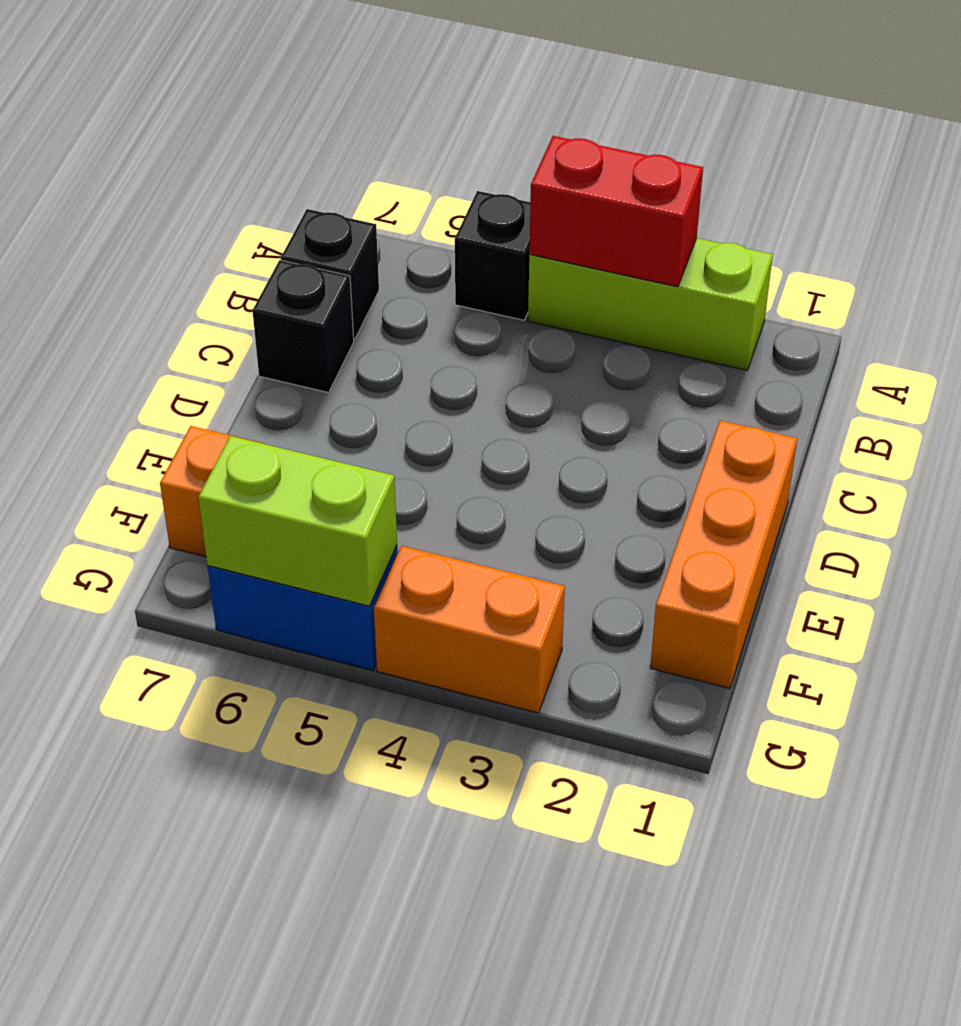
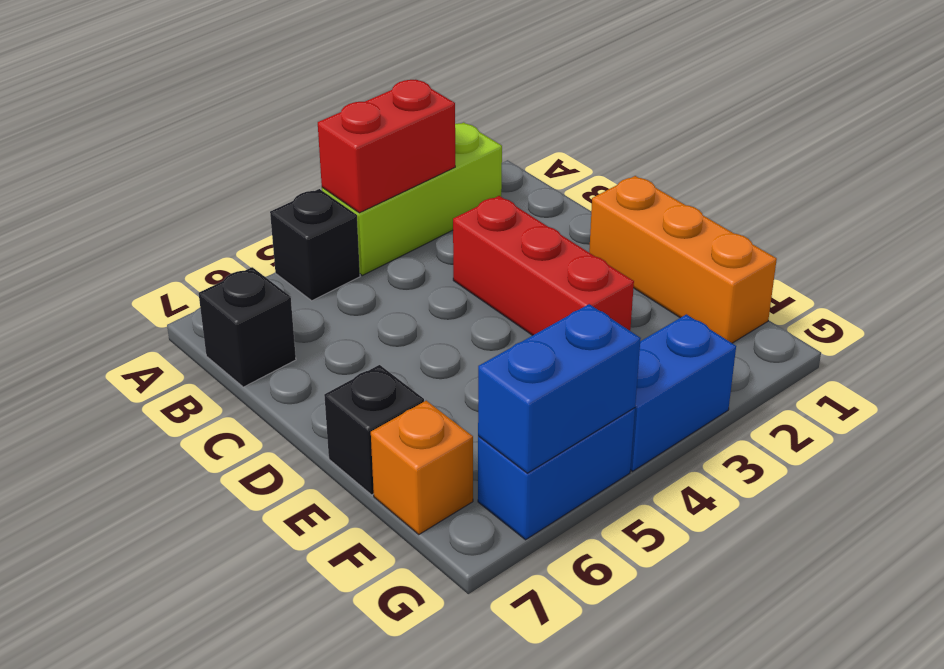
none -> red 1x3 brick [453,196,634,335]
black 1x1 brick [252,260,354,393] -> black 1x1 brick moved to [324,365,424,495]
orange 1x2 brick [374,546,565,713] -> blue 1x2 brick [630,314,736,471]
lime 1x2 brick [198,436,397,606] -> blue 1x2 brick [478,304,641,473]

